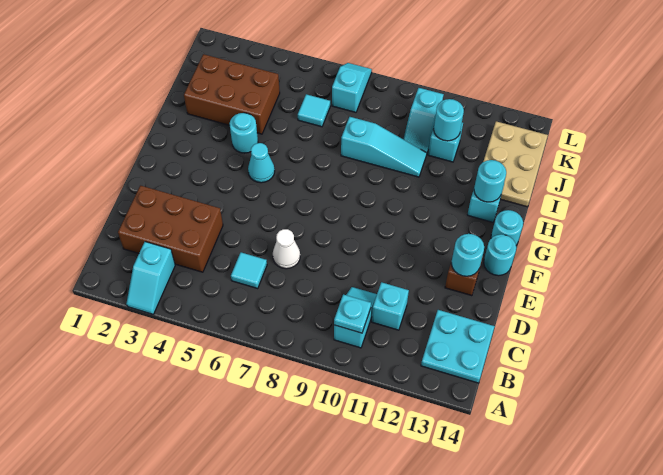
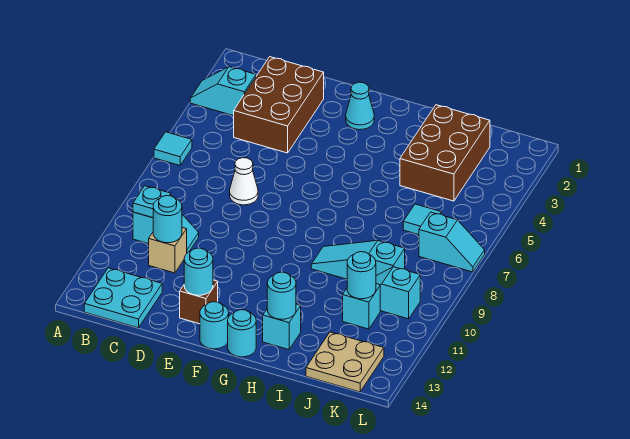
cyan 1x1 tile [231,252,267,288] -> cyan 1x1 tile moved to [154,132,192,165]
cyan 1x1 brick [372,282,409,330] -> tan 1x1 brick [149,228,187,273]
cyan 1x1 cone [248,143,275,183] -> cyan 1x1 cone moved to [346,82,374,130]
cyan 1x1 round brick [230,113,258,153] -> cyan 1x1 round brick moved to [153,196,182,243]
cyan 1x3 slope [341,117,427,177] -> cyan 1x3 slope turned to [311,240,405,279]
tan 2x3 plate [483,121,548,207] -> tan 2x2 plate [306,332,384,392]

